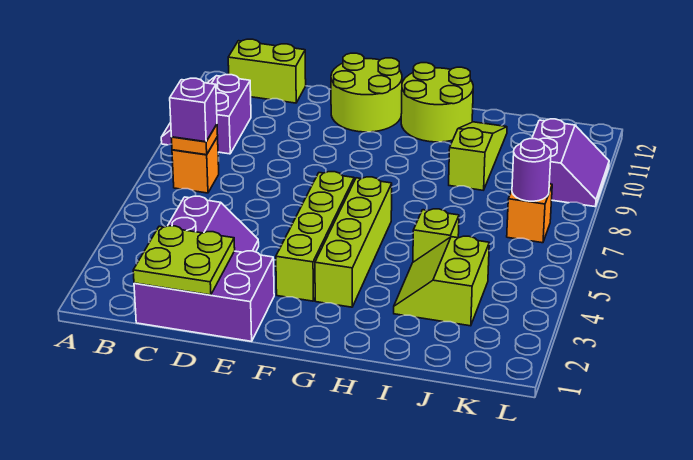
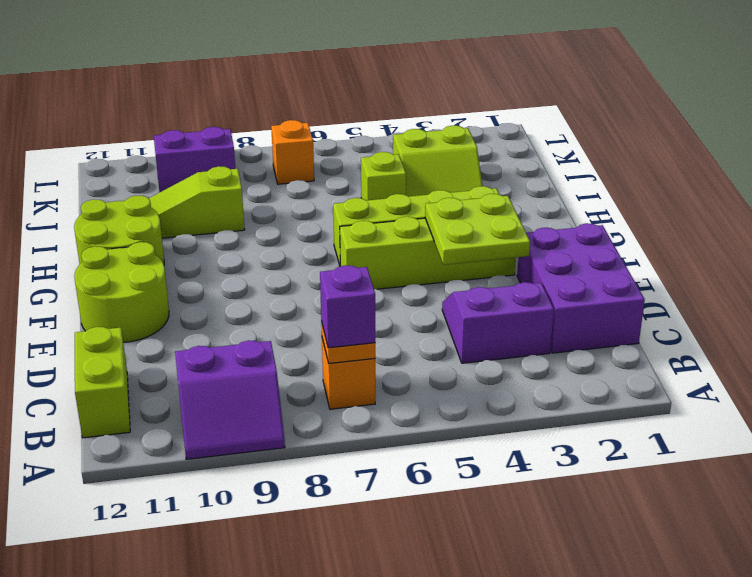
lime 2x2 plate [133,226,235,295] -> lime 2x2 plate moved to [425,194,530,265]
purple 1x1 round brick [512,139,551,201] -> none

